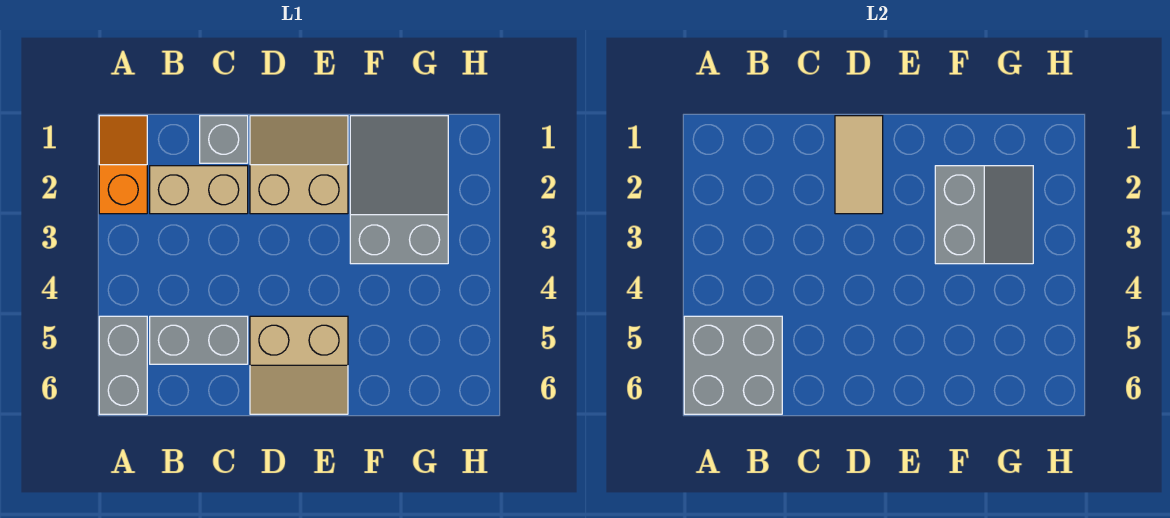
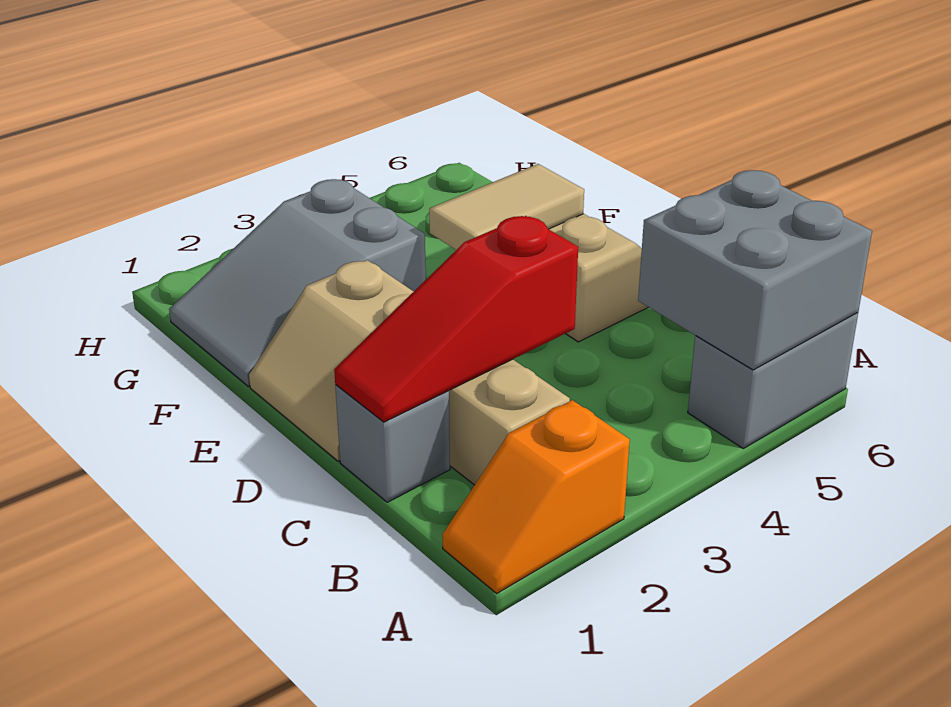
grey 1x2 brick [150,316,248,364] -> none
none -> red 1x3 slope [334,216,578,422]
tan 1x2 tile [835,116,883,214] -> tan 1x2 tile moved to [429,164,584,250]
grey 2x2 slope [935,166,1033,264] -> none

